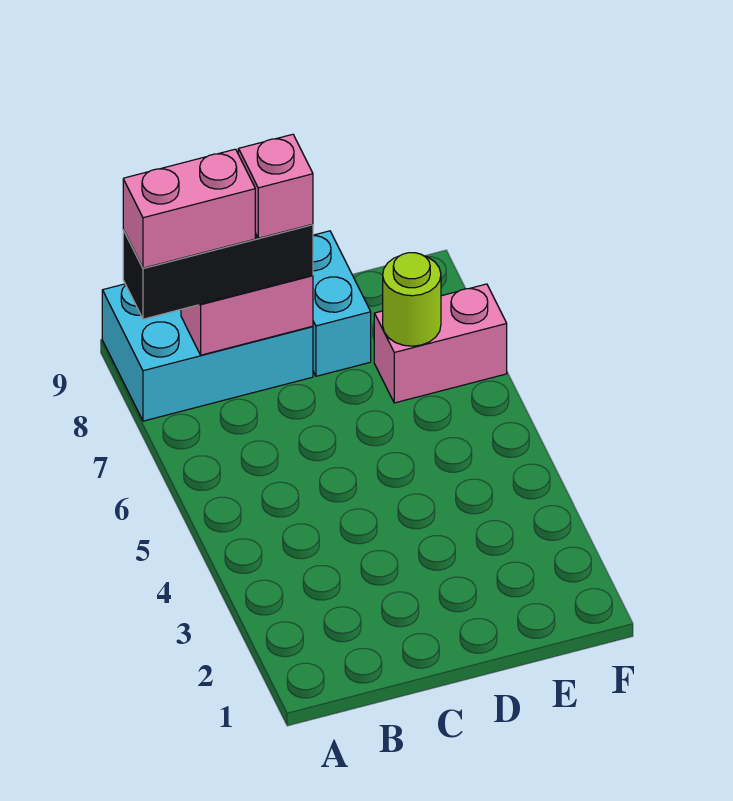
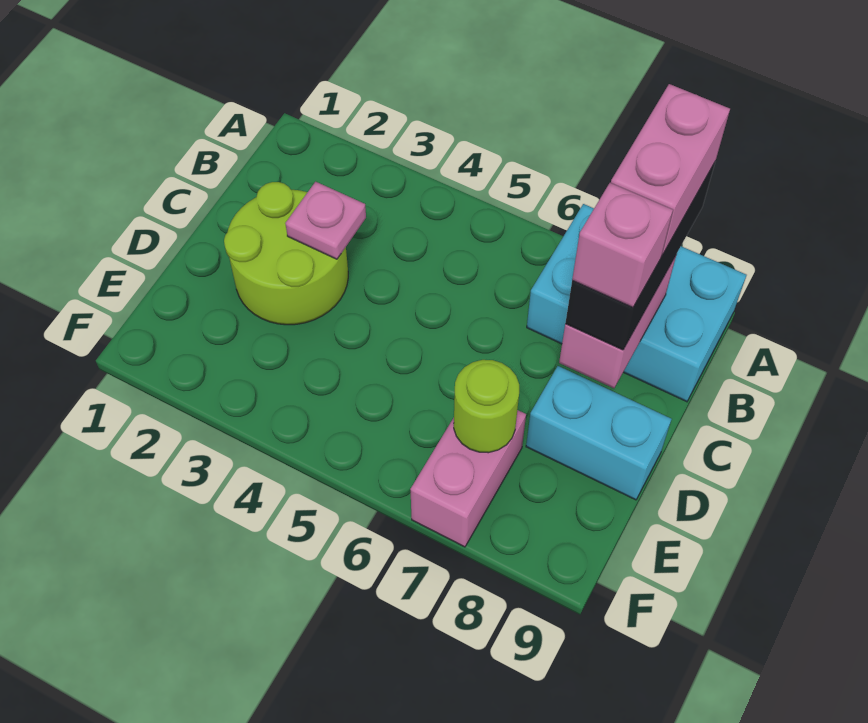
cyan 2x3 brick [102,284,313,421] -> cyan 2x3 brick turned to [527,204,746,402]
none -> lime 2x2 round brick [224,182,348,325]
none -> pink 1x1 plate [285,182,366,259]

